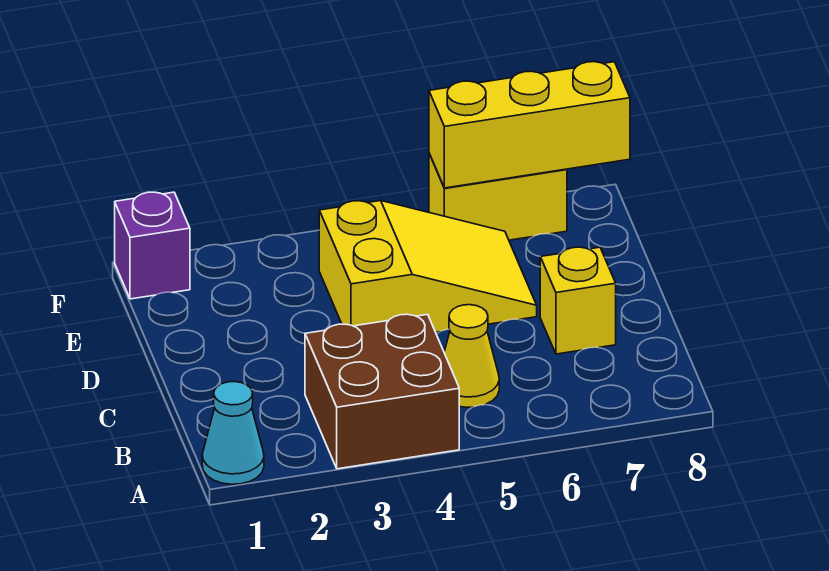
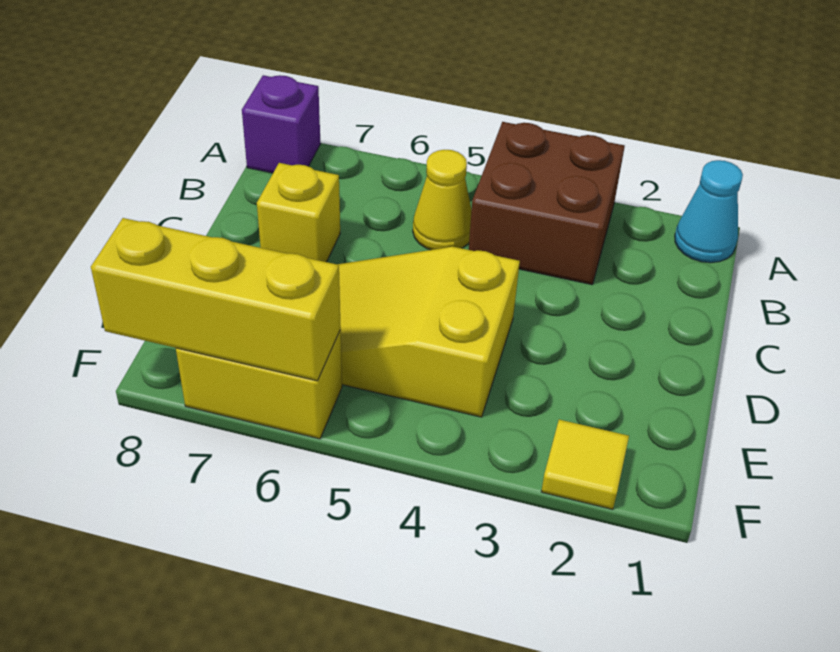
purple 1x1 brick [115,192,190,299] -> purple 1x1 brick moved to [242,75,321,173]
none -> yellow 1x1 tile [541,420,629,509]

